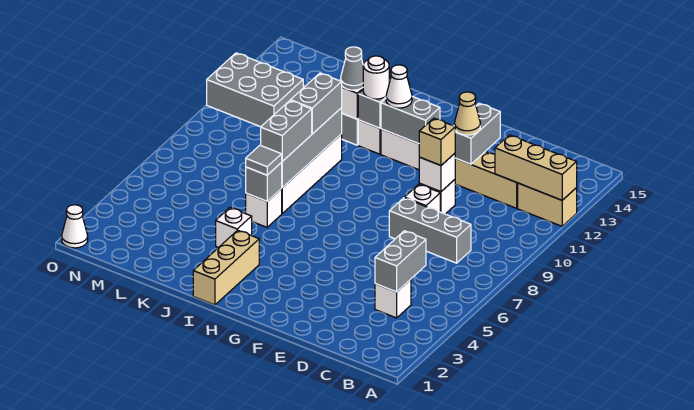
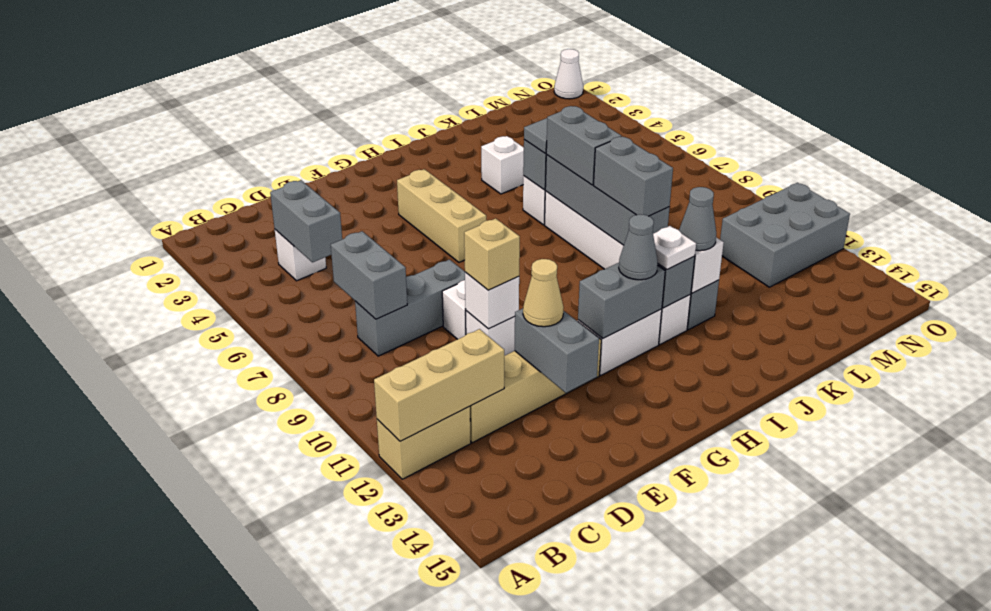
none -> grey 1x2 brick [331,231,407,319]
white 1x1 cone [386,65,412,108] -> grey 1x1 cone [619,214,658,280]
tan 1x3 brick [193,230,259,305] -> tan 1x3 brick moved to [397,169,486,262]
white 1x1 round brick [363,56,389,99] -> white 1x1 plate [653,226,696,269]

